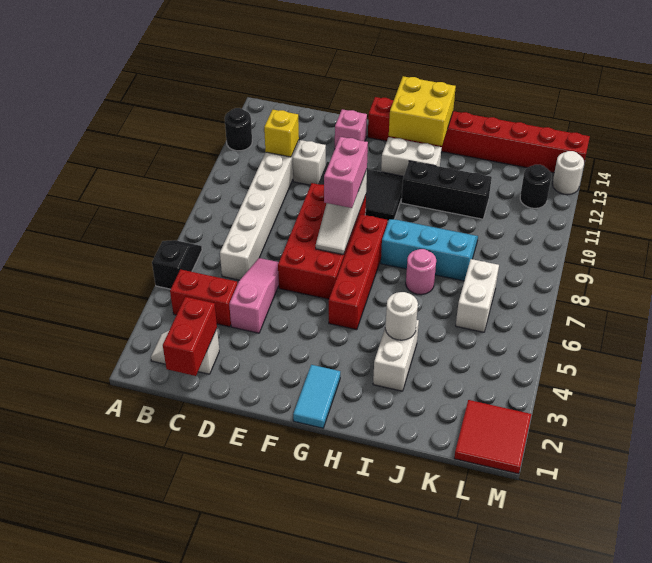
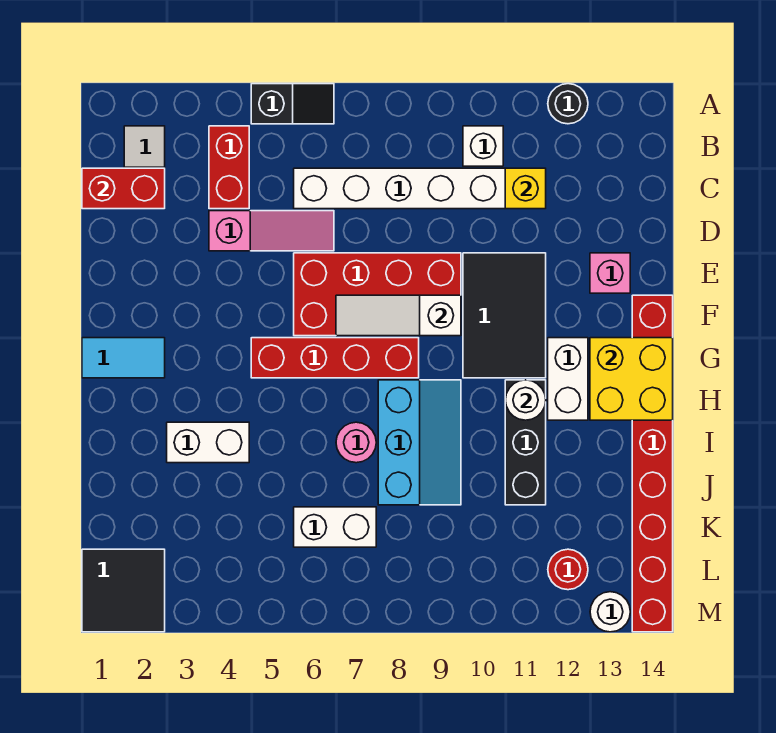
white 1x1 brick [293,140,326,185] -> white 1x1 brick moved to [463,126,503,166]
pink 1x2 brick [324,137,368,208] -> none
white 1x1 round brick [385,292,418,340] -> white 1x1 round brick moved to [505,380,546,420]
red 2x2 tile [454,400,531,474] -> black 2x2 tile [82,549,165,632]
black 1x1 round brick [520,165,551,208] -> red 1x1 round brick [548,549,588,590]

